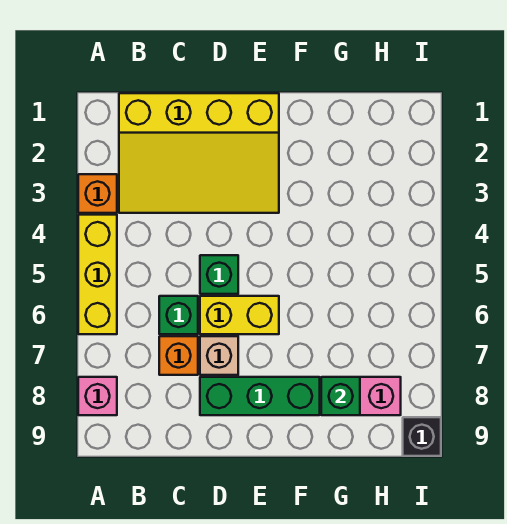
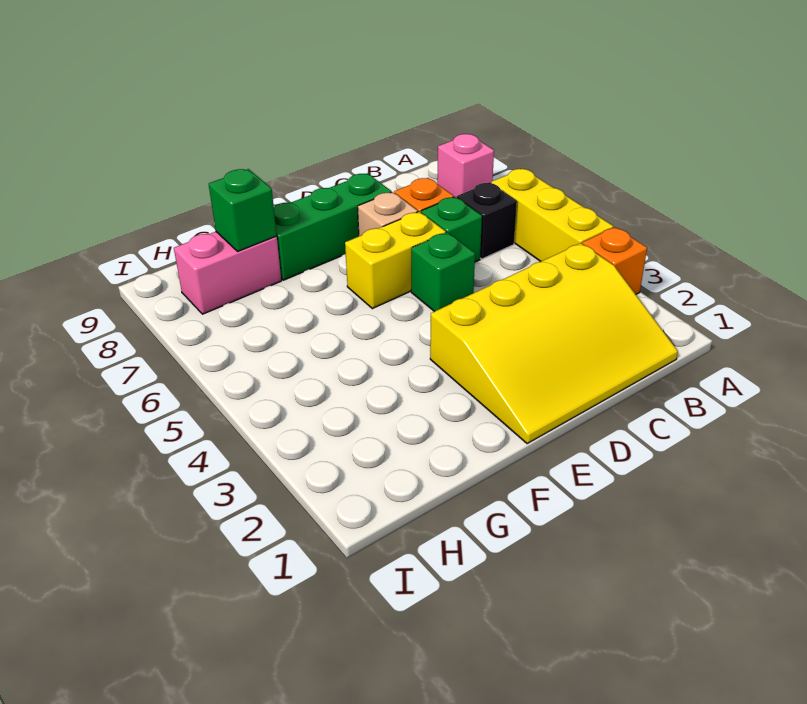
yellow 3x4 slope [119,93,279,213] -> yellow 3x4 slope turned to [430,243,678,444]
black 1x1 brick [403,417,441,456] -> black 1x1 brick moved to [457,182,517,259]

